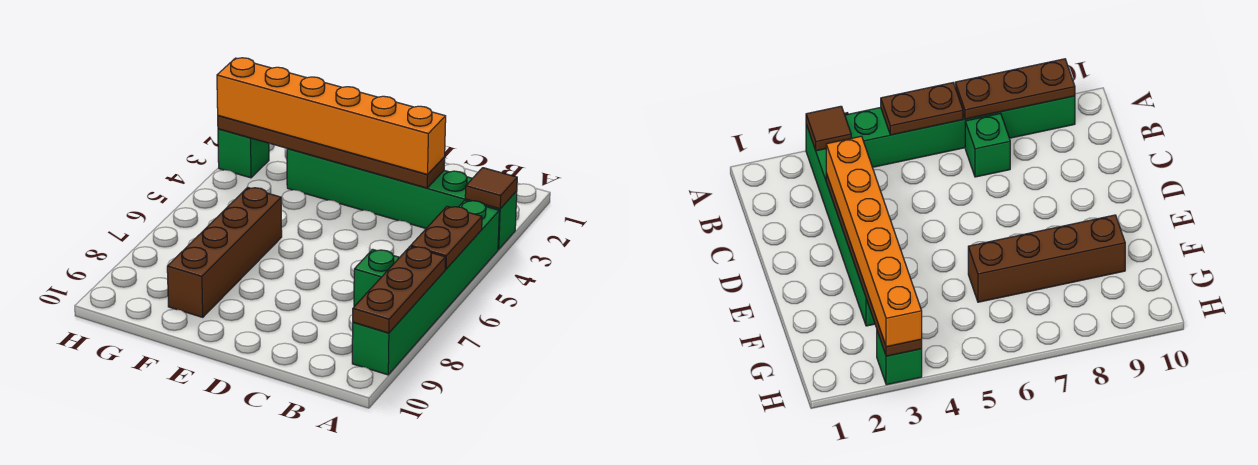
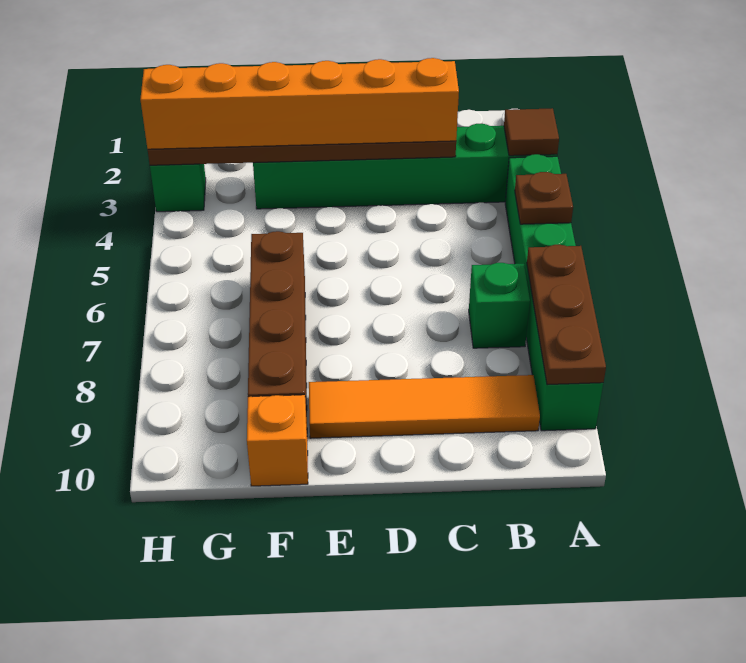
brown 1x2 plate [411,206,482,269] -> brown 1x1 plate [515,172,573,224]
none -> orange 1x4 tile [309,375,540,438]
none -> orange 1x1 brick [247,395,308,486]

